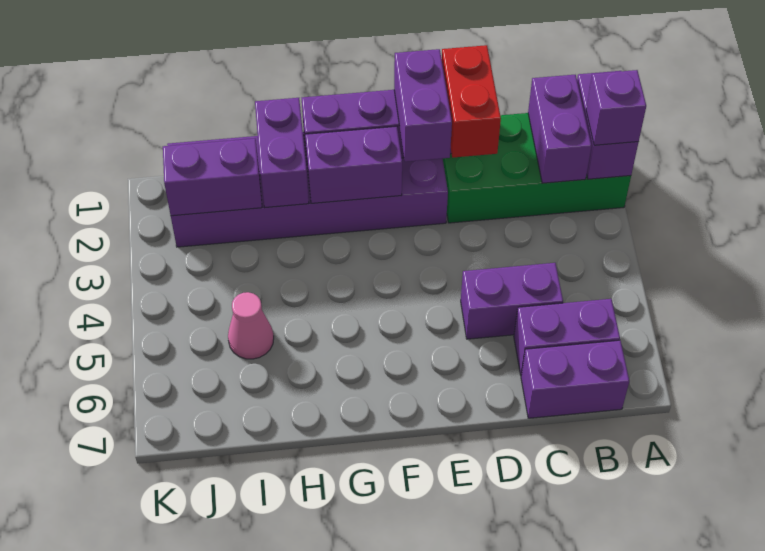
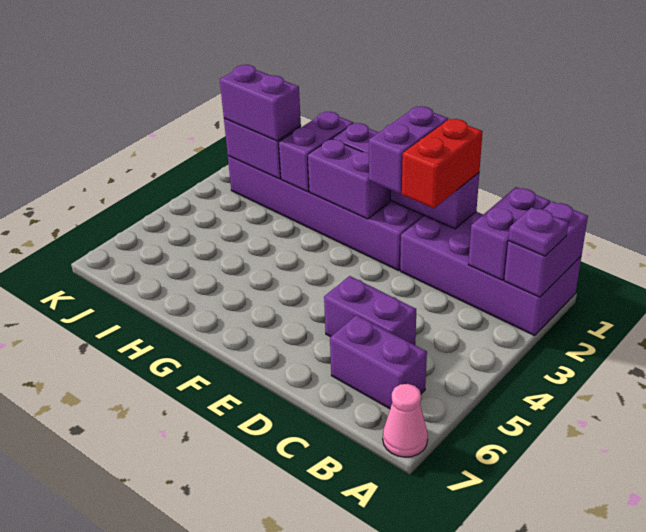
green 2x4 brick [443,113,631,223] -> purple 2x4 brick [400,212,581,336]
purple 1x1 brick [586,70,646,145] -> purple 1x1 plate [508,207,569,256]
purple 1x2 brick [521,340,629,418] -> purple 1x2 brick moved to [220,65,301,141]
pink 1x1 cone [228,292,274,359] -> pink 1x1 cone moved to [383,384,428,457]

